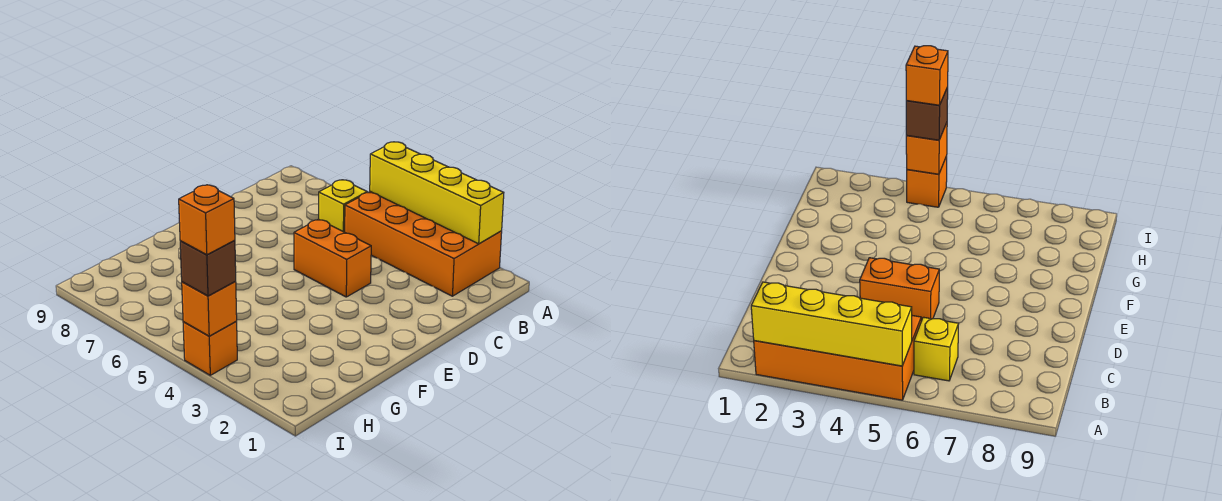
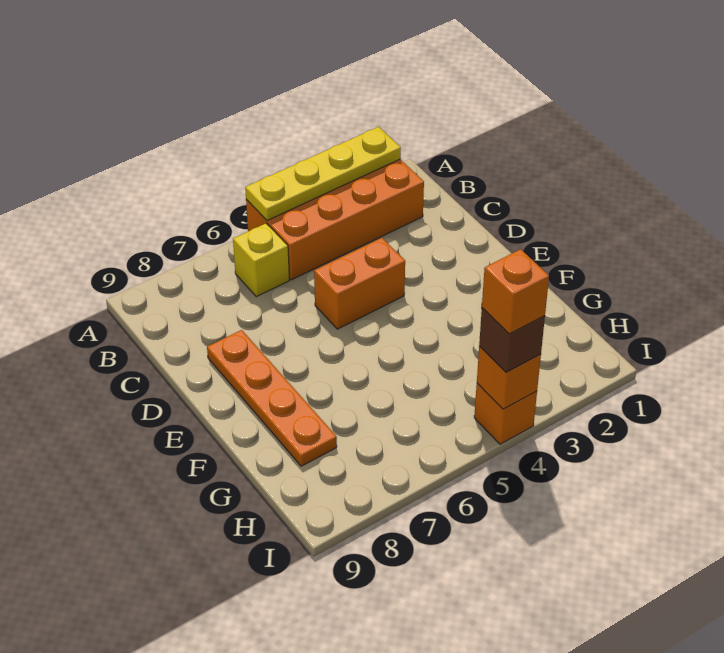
yellow 1x4 brick [370,142,504,244] -> yellow 1x4 plate [245,127,401,221]
none -> orange 1x4 plate [207,330,337,466]

